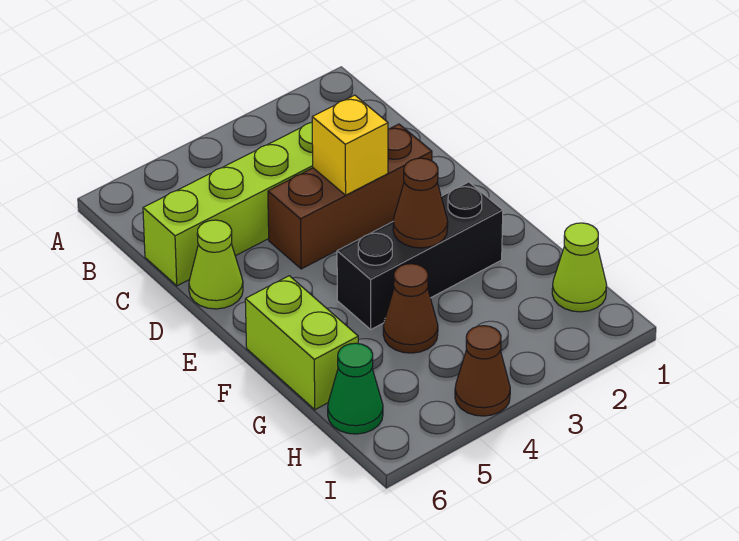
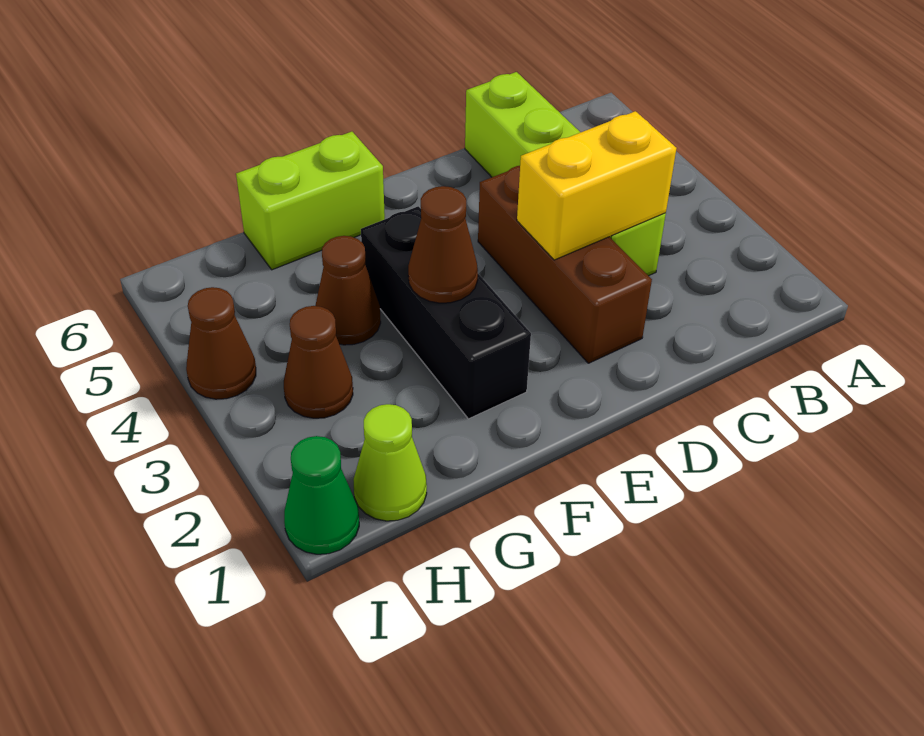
yellow 1x1 brick [312,95,388,195] -> yellow 1x2 brick [517,111,677,260]
lime 1x1 cone [189,220,243,309] -> none
none -> brown 1x1 cone [284,306,353,418]
green 1x1 cone [328,343,383,434] -> green 1x1 cone moved to [284,436,359,554]

